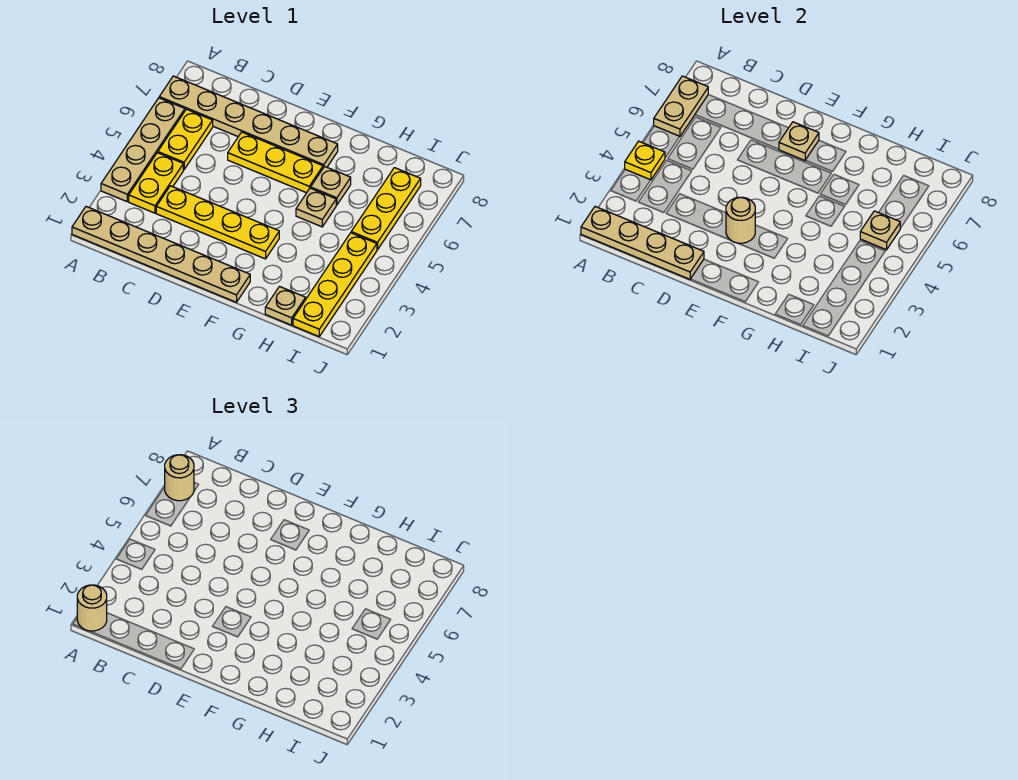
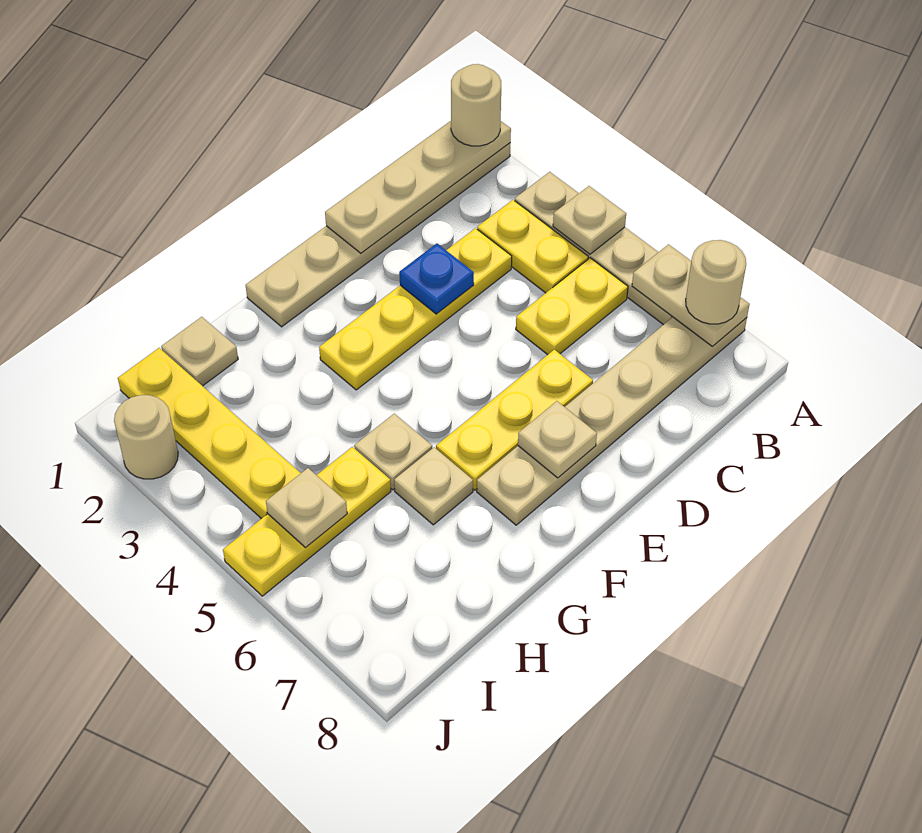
yellow 1x1 plate [625,141,665,180] -> tan 1x1 plate [553,186,626,254]
yellow 1x2 plate [158,109,213,170] -> yellow 1x2 plate turned to [516,258,628,355]
none -> blue 1x1 plate [399,244,474,314]
tan 1x1 round brick [726,197,755,243] -> tan 1x1 round brick moved to [114,395,178,479]
yellow 1x3 plate [351,168,421,250] -> yellow 1x3 plate turned to [223,447,391,596]

